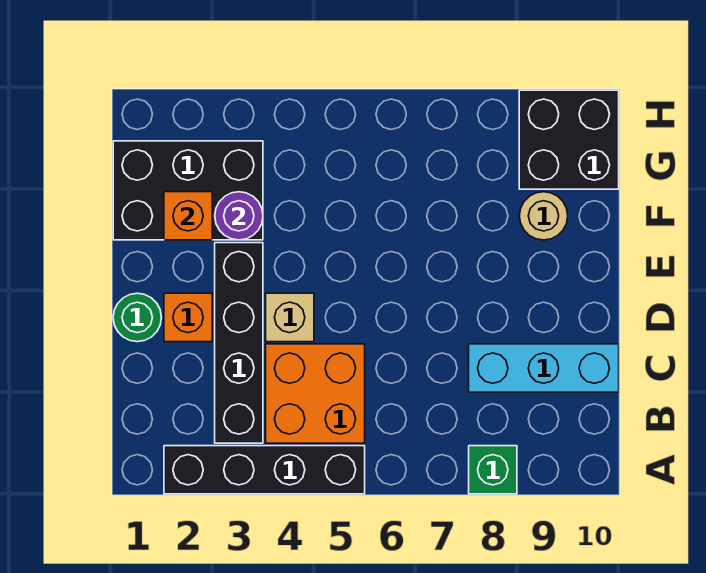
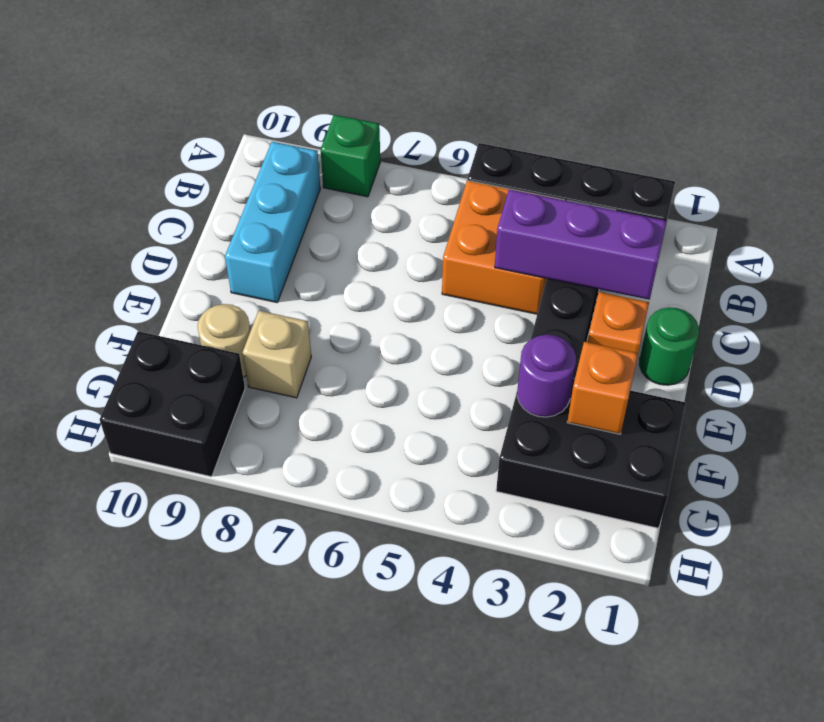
none -> purple 1x3 brick [495,189,667,300]
cyan 1x3 brick [469,344,619,392] -> cyan 1x3 brick turned to [225,142,320,303]
tan 1x1 brick [266,293,314,342] -> tan 1x1 brick moved to [243,311,311,398]

